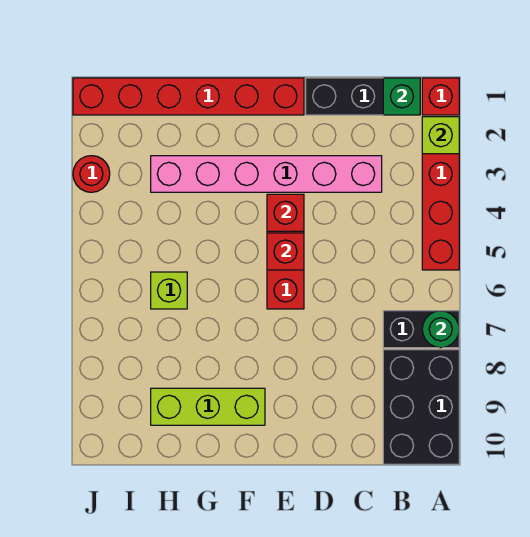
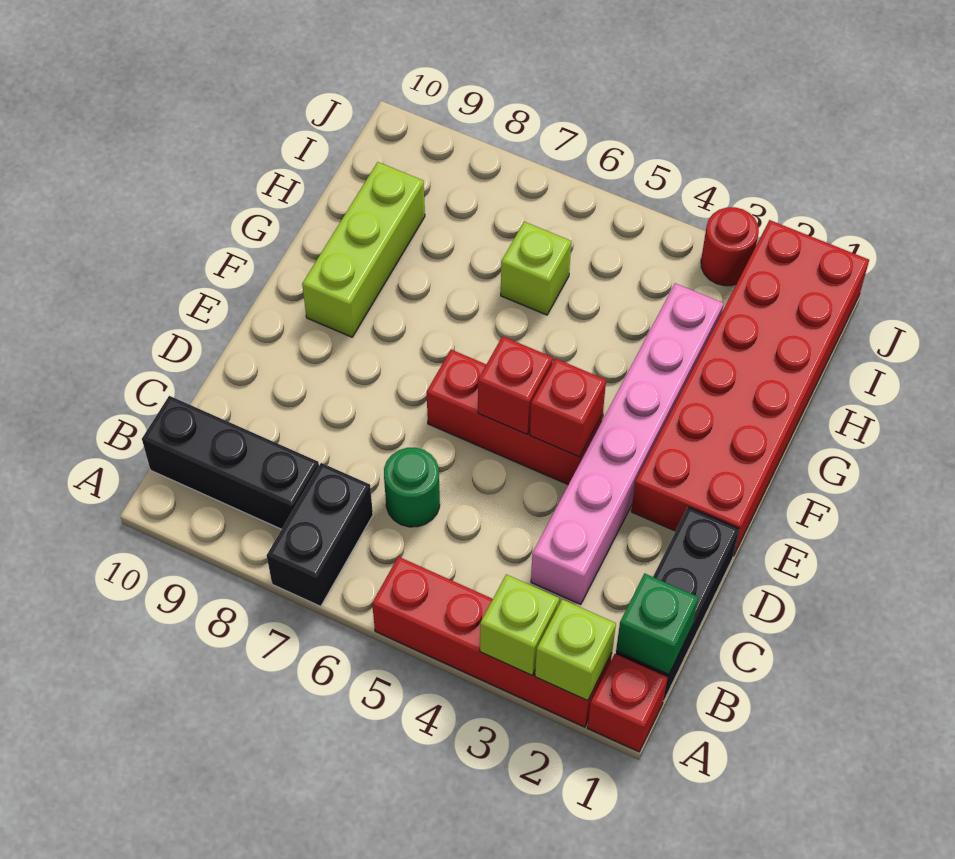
none -> lime 1x1 brick [480,574,559,675]
green 1x1 round brick [422,311,459,348] -> green 1x1 round brick moved to [384,448,440,527]
black 2x3 brick [383,350,459,464] -> black 1x3 brick [142,396,319,529]
red 1x6 brick [73,78,304,115] -> red 2x6 brick [631,220,869,556]

